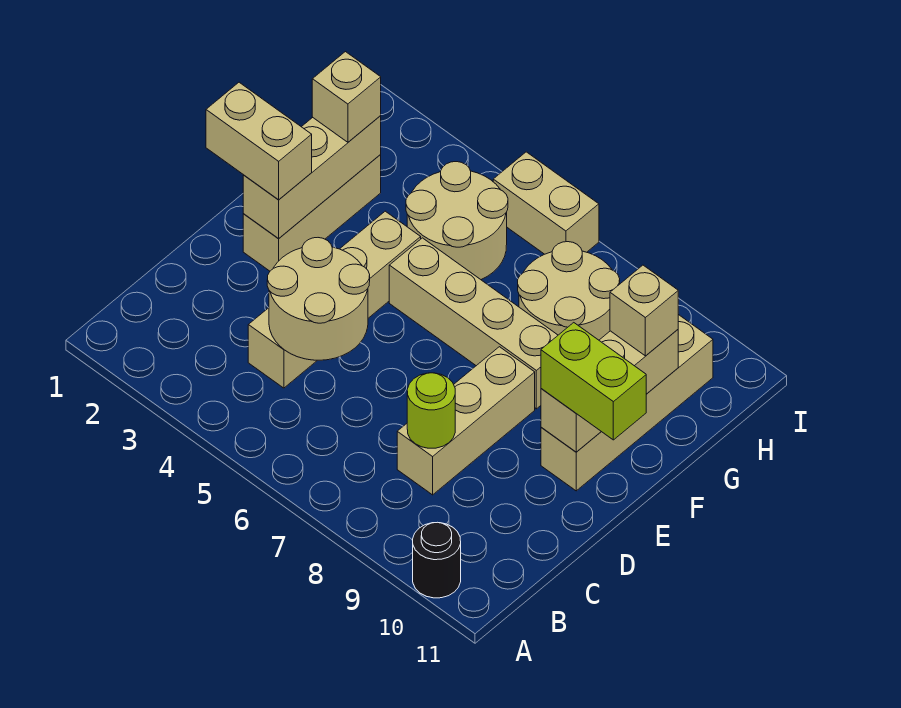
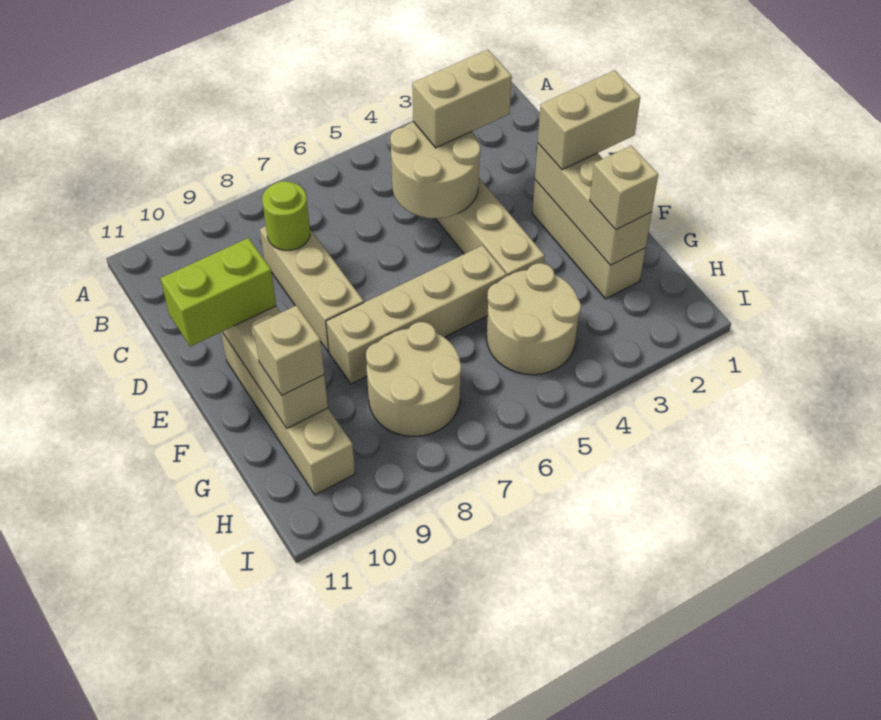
black 1x1 round brick [413,522,461,598] -> none
tan 1x2 brick [493,152,599,254] -> tan 1x2 brick moved to [412,50,512,148]

